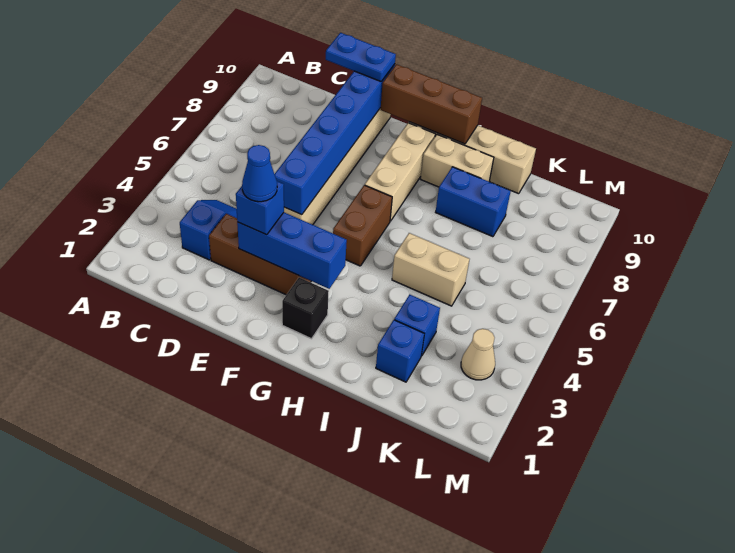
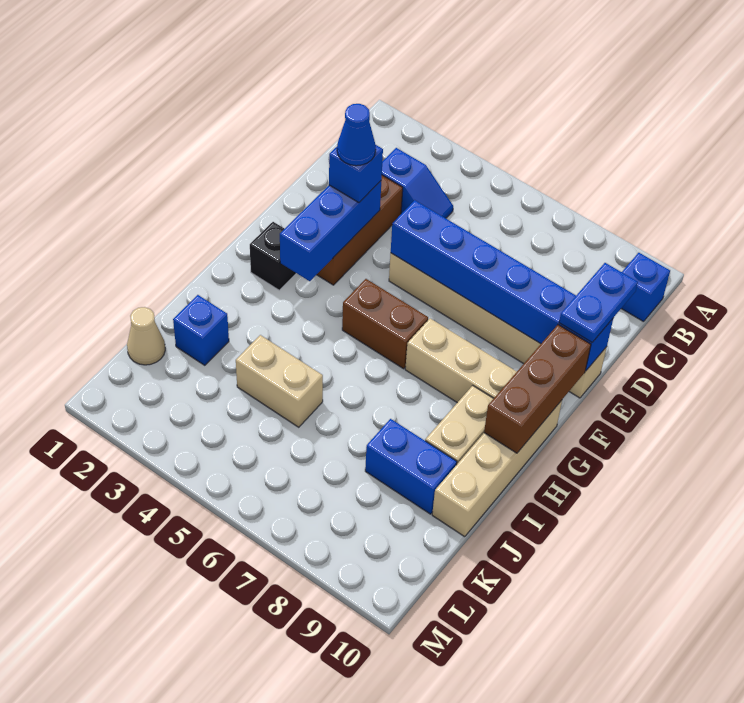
tan 1x2 brick [392,233,469,306] -> tan 1x2 brick turned to [236,335,323,427]
blue 1x2 brick [436,167,511,237] -> blue 1x2 brick turned to [365,419,457,514]
blue 1x1 brick [394,295,440,356] -> blue 1x1 brick moved to [621,253,670,322]
tan 1x1 cone [461,329,495,380] -> tan 1x1 cone moved to [127,307,165,365]

